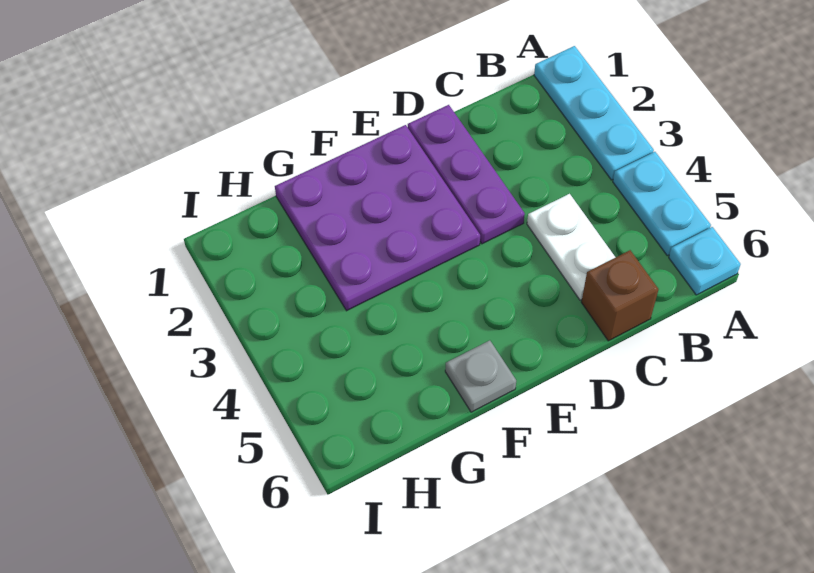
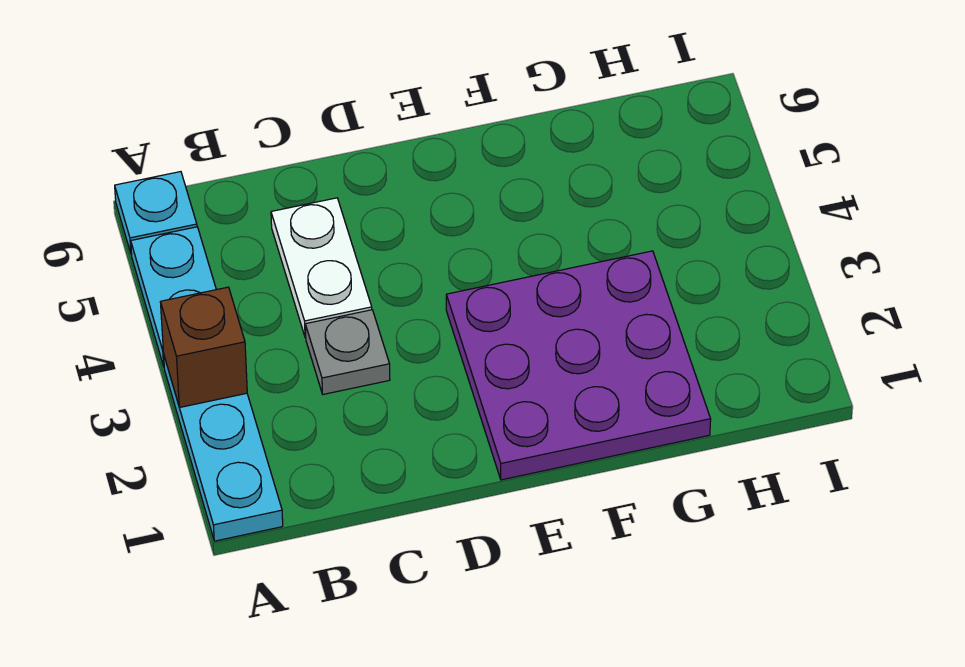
brown 1x1 brick [581,250,658,341] -> brown 1x1 brick moved to [161,287,247,408]
purple 1x3 plate [408,105,525,244] -> none
grey 1x1 plate [445,340,516,412] -> grey 1x1 plate moved to [305,310,390,394]

